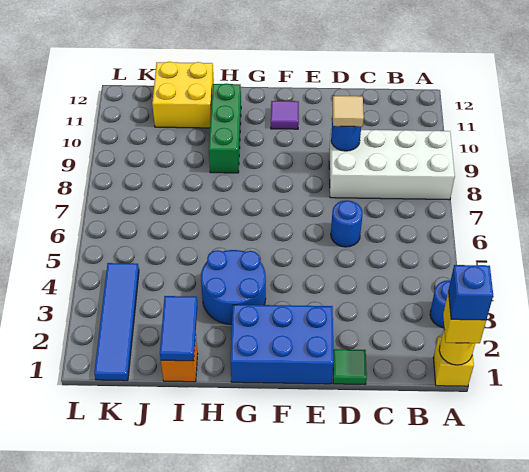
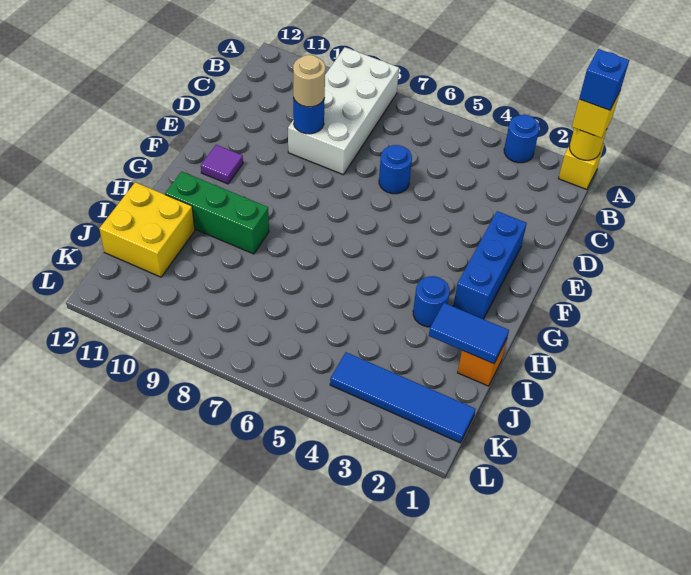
green 1x1 tile [333,349,367,385] -> none
tan 1x1 tile [332,96,364,127] -> tan 1x1 round brick [293,55,325,107]
blue 2x3 brick [231,305,334,384] -> blue 1x3 brick [453,211,527,319]
blue 2x2 round brick [201,250,266,325] -> blue 1x1 round brick [413,276,450,327]

